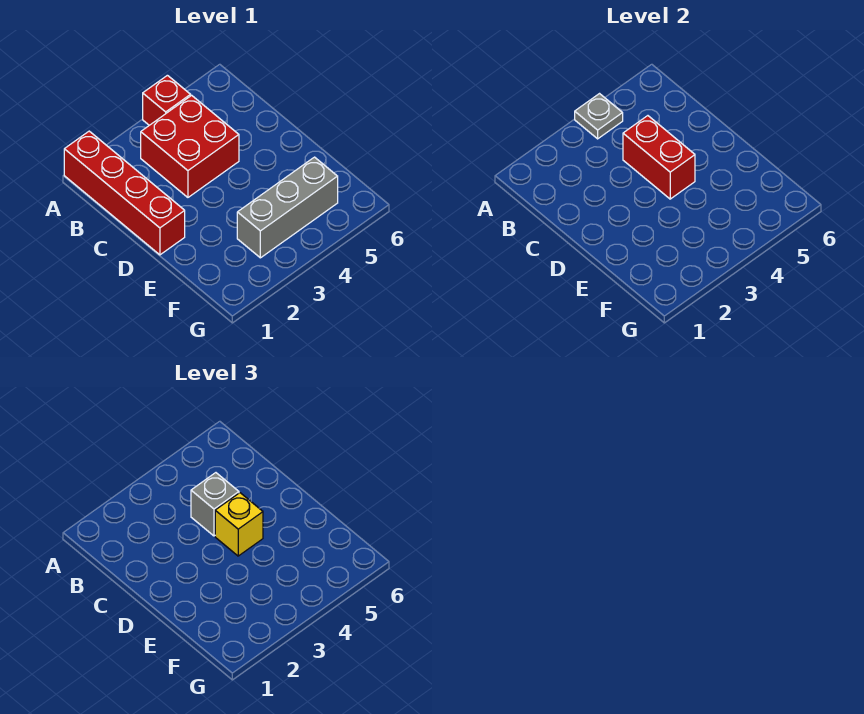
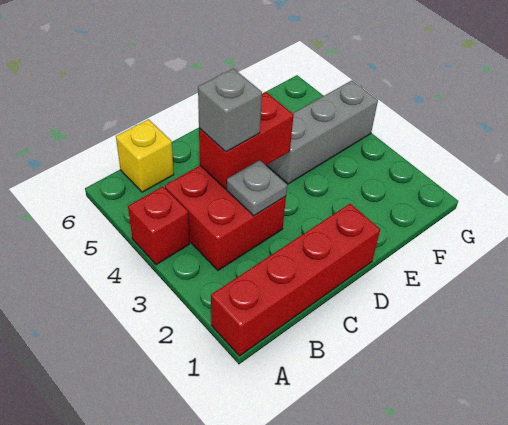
grey 1x1 plate [575,94,623,139] -> grey 1x1 plate moved to [227,160,287,216]
yellow 1x1 brick [215,493,263,556] -> yellow 1x1 brick moved to [116,119,174,192]
grey 1x3 brick [237,157,338,258] -> grey 1x3 brick turned to [267,80,378,184]

